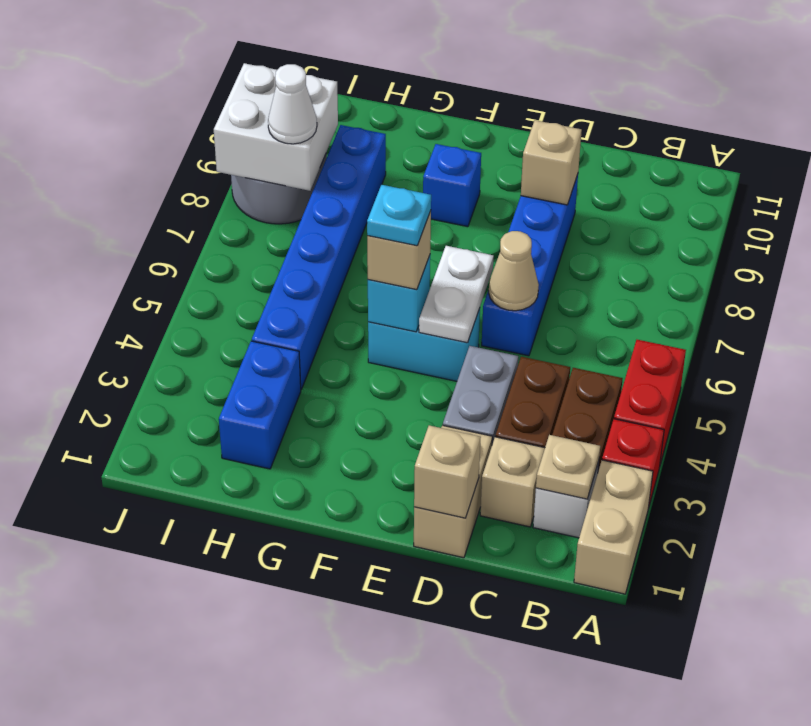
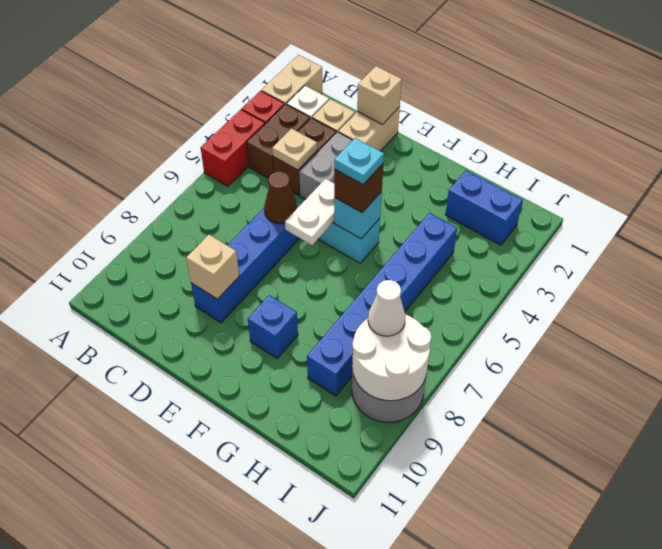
tan 1x1 plate [536,435,600,499] -> tan 1x1 plate moved to [272,129,317,170]
tan 1x1 cone [489,231,539,311] -> brown 1x1 cone [264,171,297,224]
tan 1x1 brick [367,211,431,290] -> brown 1x1 brick [334,164,383,213]
blue 1x2 brick [219,341,301,469] -> blue 1x2 brick turned to [445,170,523,245]
white 2x2 brick [214,63,338,191] -> white 2x2 round brick [352,314,431,401]

